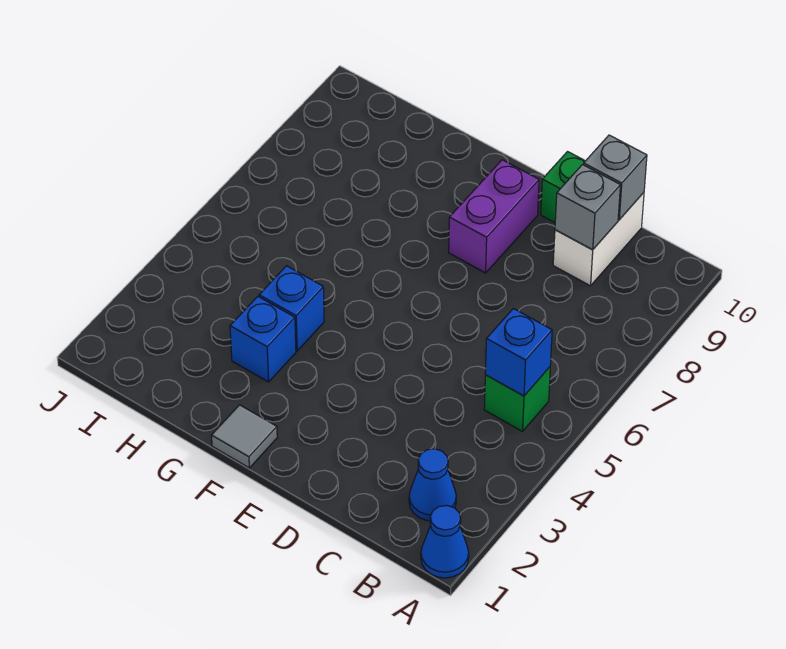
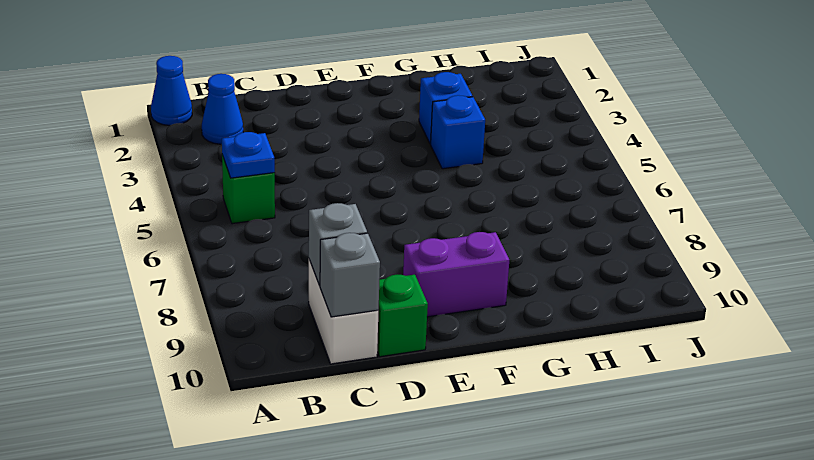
blue 1x1 brick [485,309,552,396] -> blue 1x1 plate [222,132,275,178]
purple 1x2 brick [449,160,539,273] -> purple 1x2 brick turned to [403,232,509,317]
grey 1x1 tile [212,405,277,468] -> none

